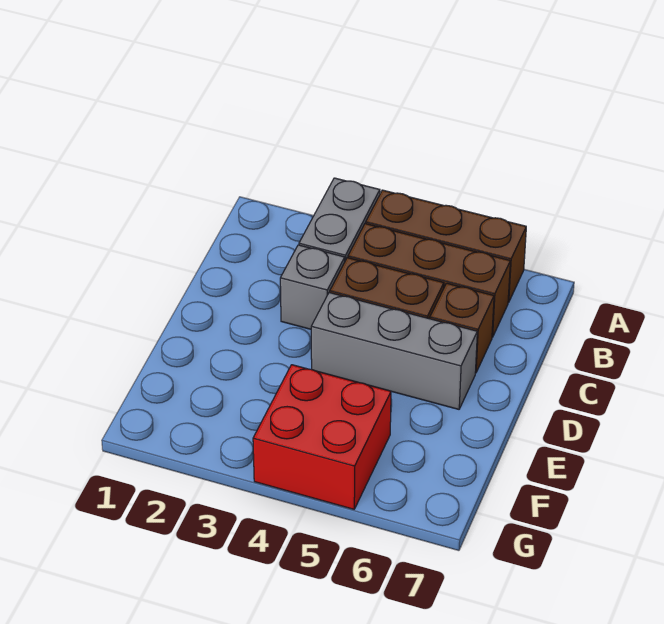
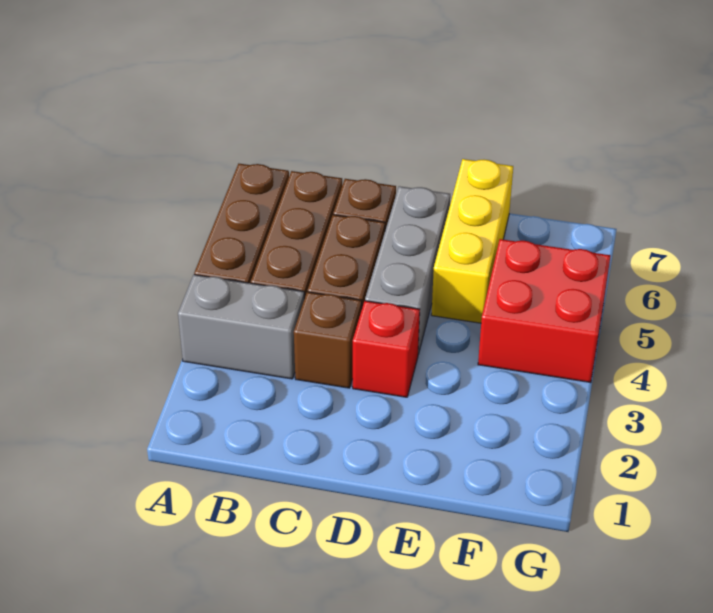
grey 1x1 brick [280,245,345,329] -> brown 1x1 brick [294,292,362,388]
none -> red 1x1 brick [353,301,420,397]
none -> yellow 1x3 brick [431,159,513,323]

